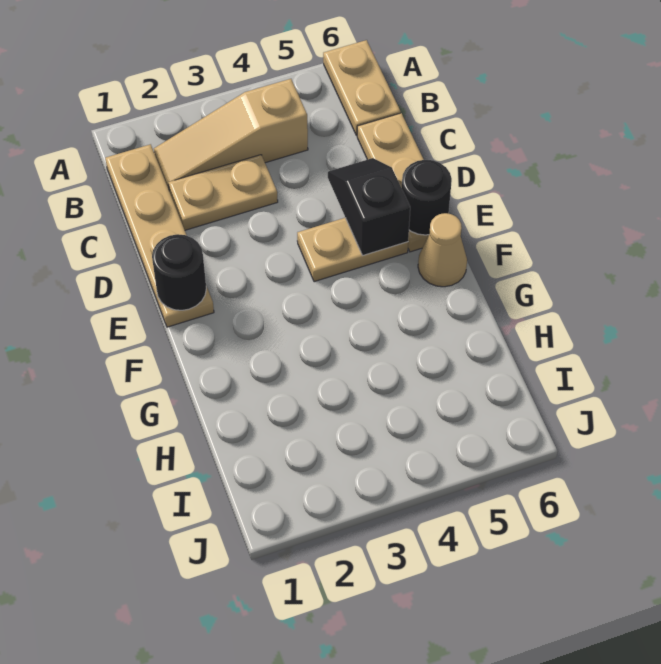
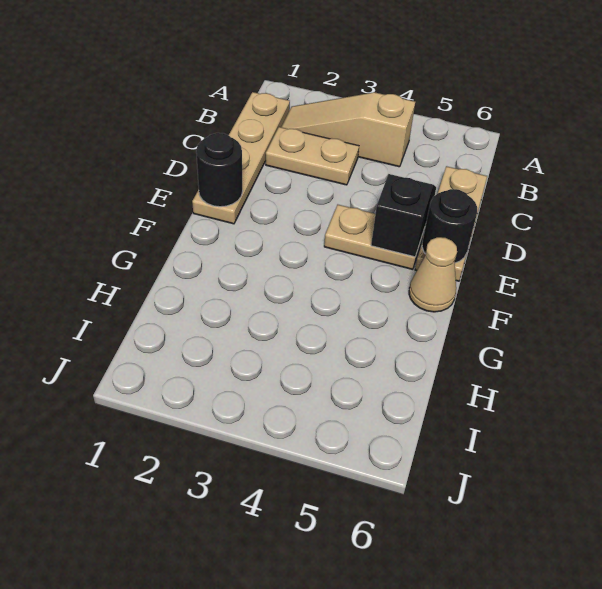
tan 1x2 plate [323,40,401,135] -> none

